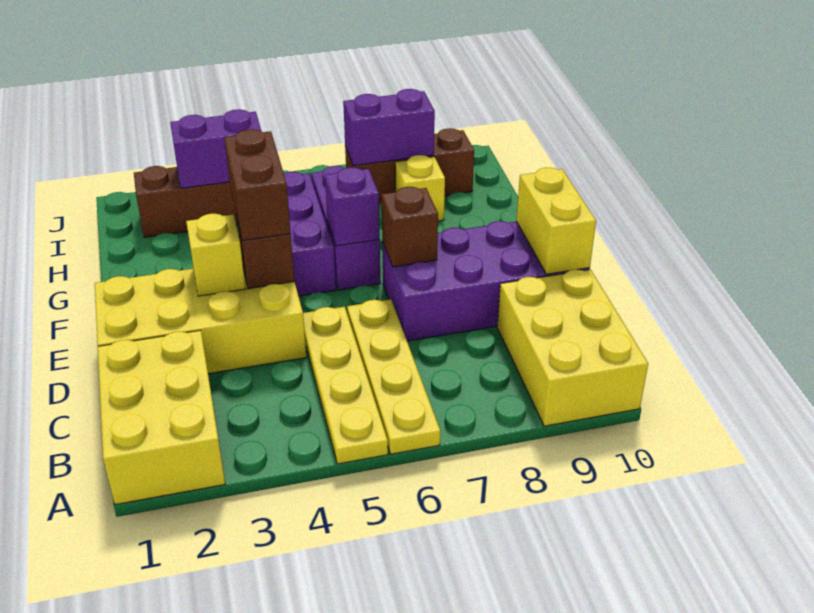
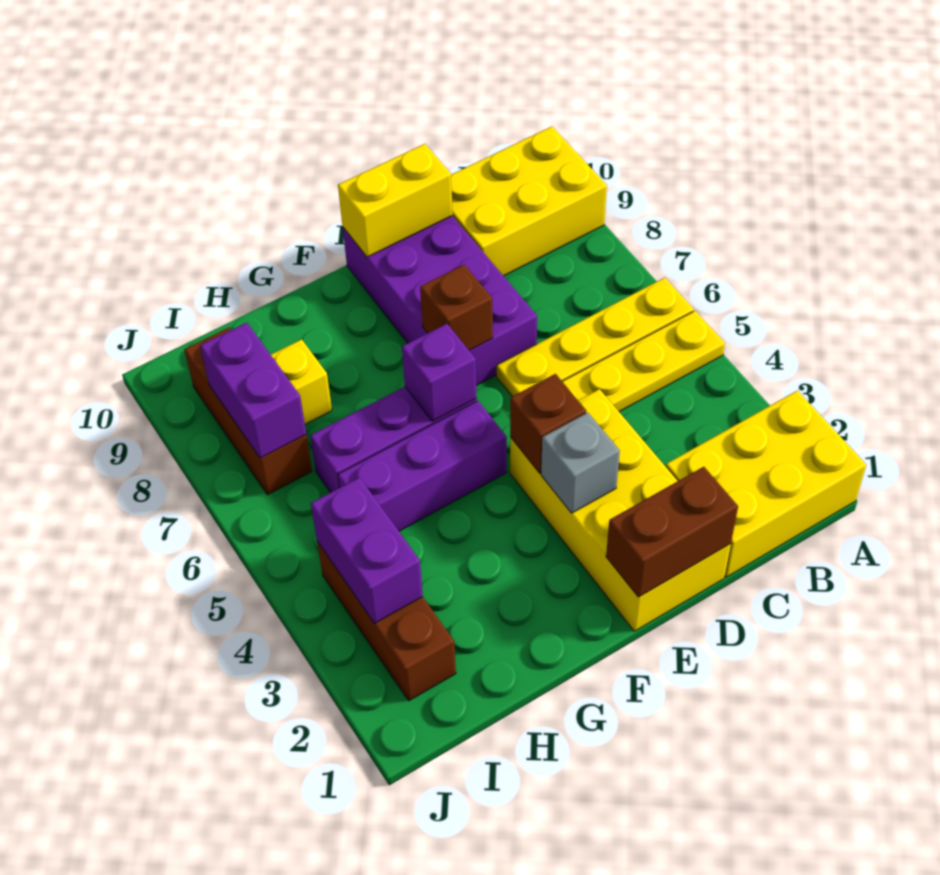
yellow 1x1 brick [186,214,245,296] -> grey 1x1 brick [541,413,620,513]
brown 1x2 brick [224,129,291,241] -> brown 1x2 brick moved to [606,467,738,597]

